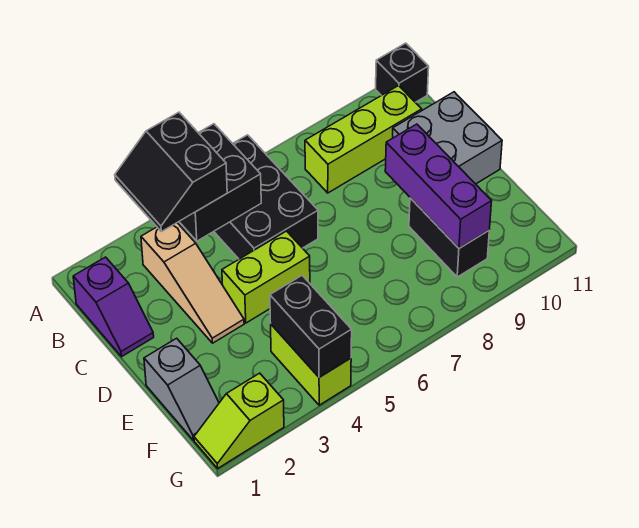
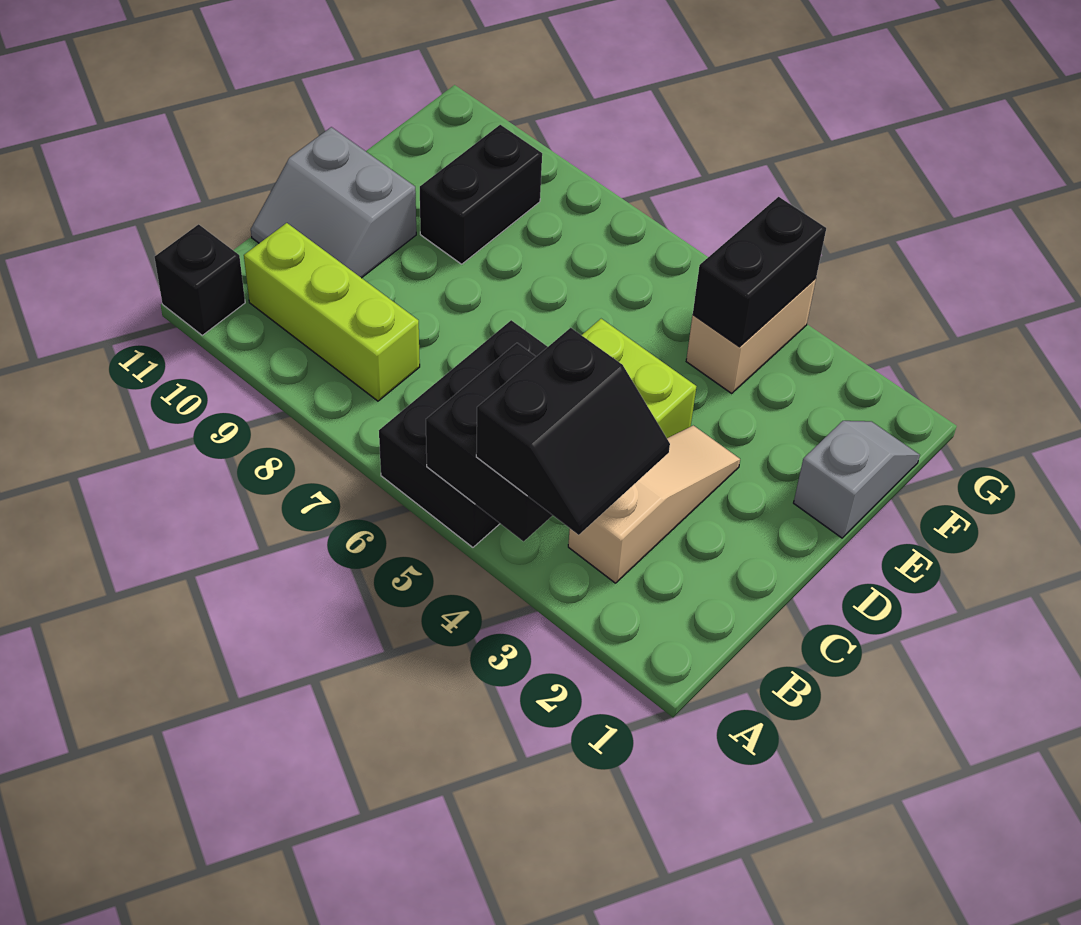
purple 1x2 slope [73,257,154,357] -> none
grey 2x2 brick [393,92,502,184] -> grey 2x2 slope [251,127,416,278]
purple 1x3 brick [385,124,492,248] -> none
lime 1x2 brick [271,325,351,405] -> tan 1x2 brick [686,278,816,393]
lime 1x2 slope [194,373,284,468] -> none

